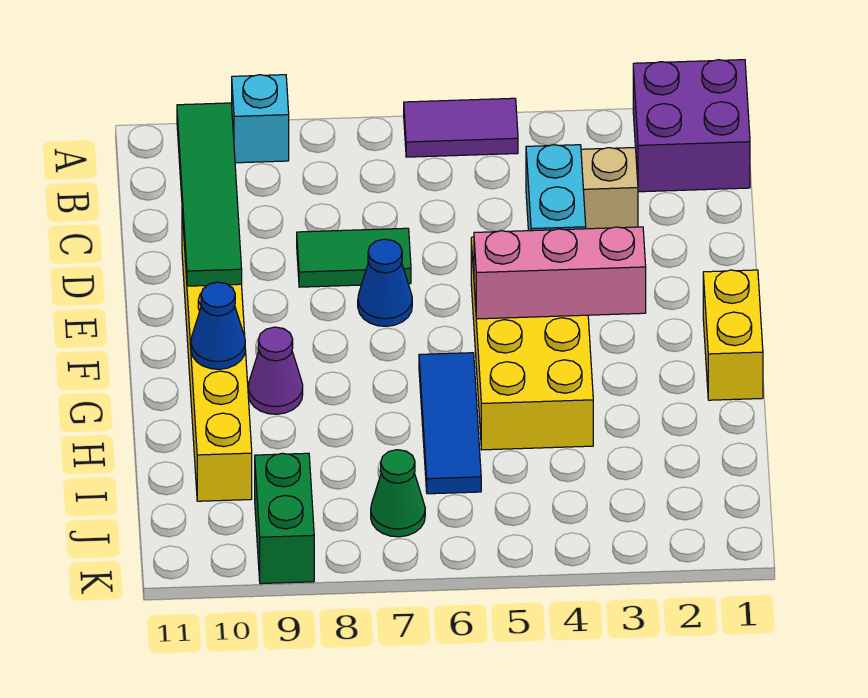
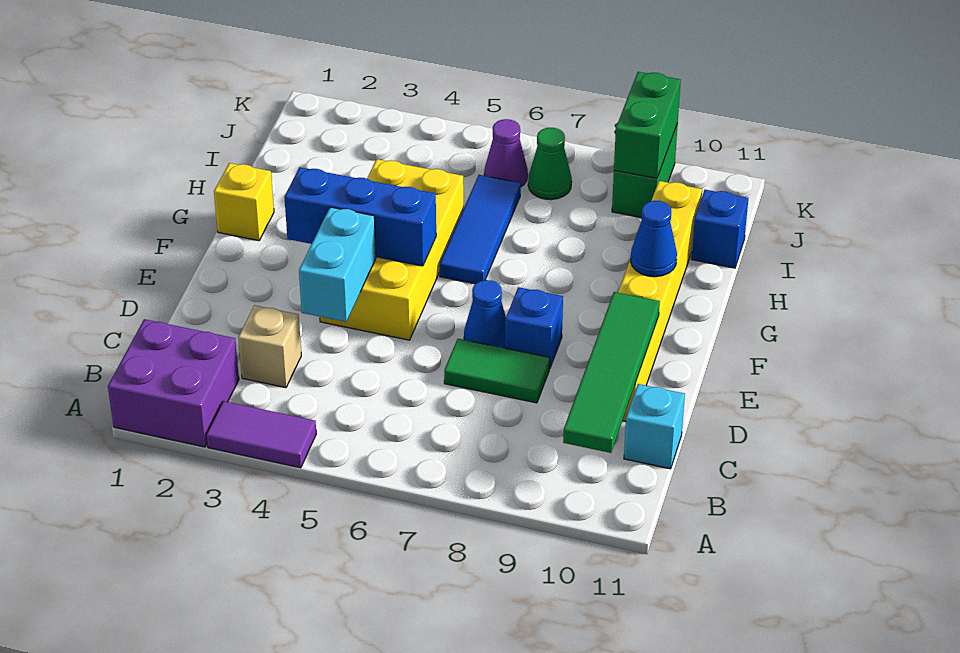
purple 1x2 tile [404,98,518,157] -> purple 1x2 tile moved to [206,401,316,468]
cyan 1x1 brick [232,75,289,163] -> cyan 1x1 brick moved to [624,384,685,469]
none -> blue 1x1 brick [505,287,563,369]
yellow 1x2 brick [703,270,763,400] -> yellow 1x1 brick [214,163,274,241]
pink 1x3 brick [474,227,646,319] -> blue 1x3 brick [284,167,436,266]
purple 1x1 cone [248,327,303,414] -> purple 1x1 cone moved to [484,119,528,187]
none -> blue 1x1 brick [692,190,748,268]
none -> green 1x2 brick [614,72,681,178]

